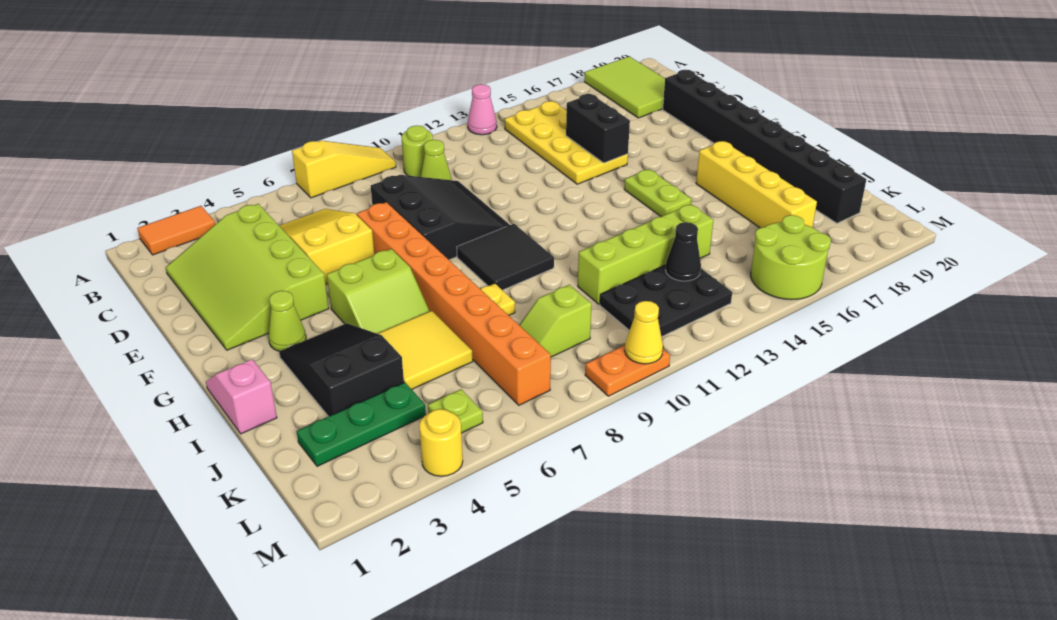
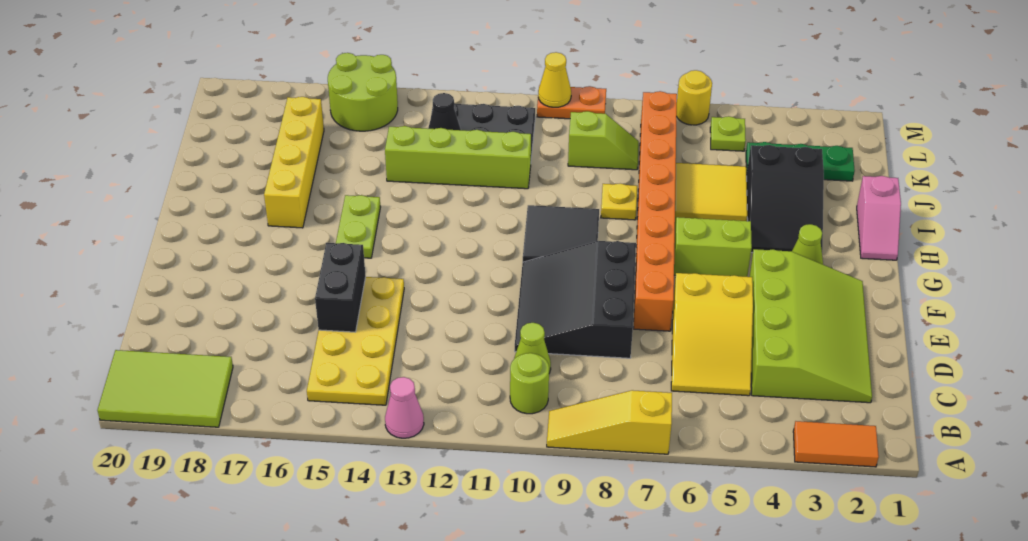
lime 2x3 tile [584,56,665,118] -> lime 2x3 tile turned to [98,350,233,427]
black 1x8 brick [663,70,867,223] -> none
yellow 1x1 round brick [419,409,463,476] -> yellow 1x1 round brick moved to [676,70,712,125]

